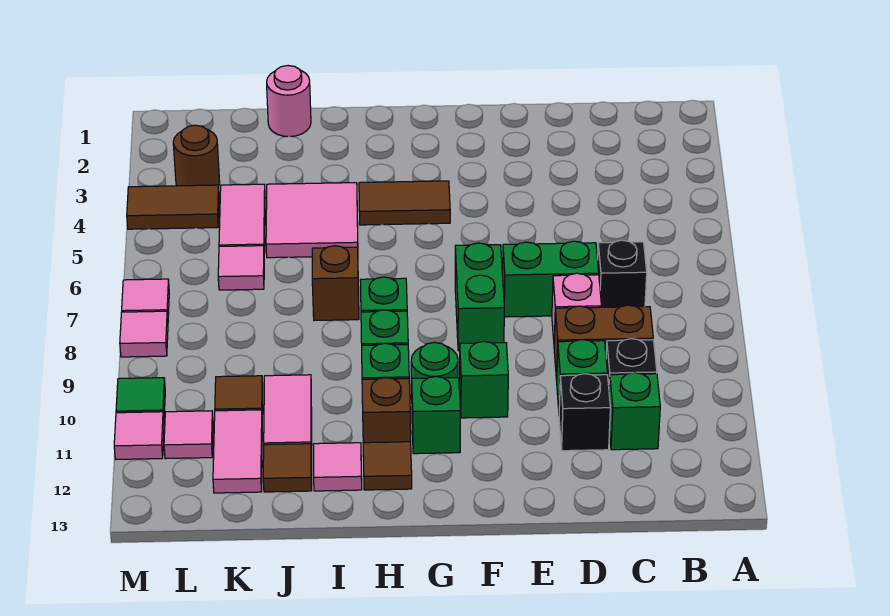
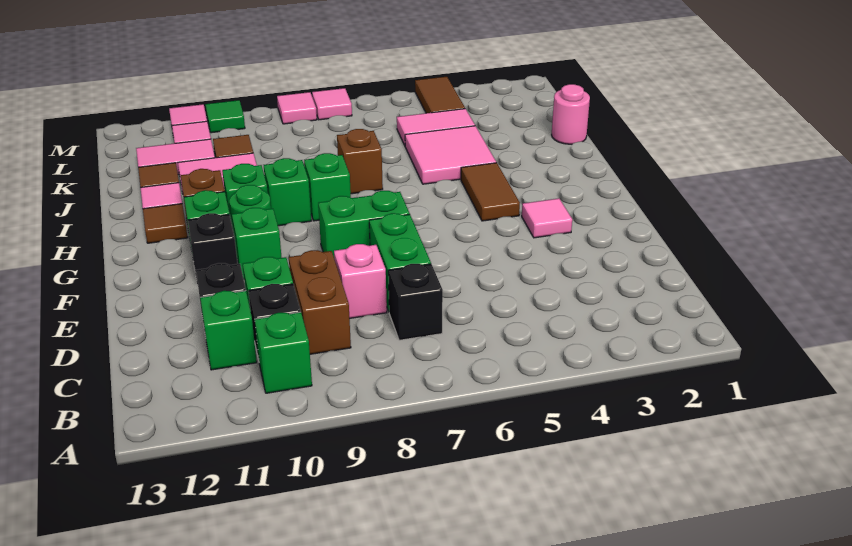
none -> green 1x1 brick [255,312,312,393]
none -> black 1x1 brick [188,213,238,286]
pink 1x1 tile [218,246,264,290] -> pink 1x1 tile moved to [522,198,572,238]
brown 1x1 round brick [173,125,220,186] -> none

